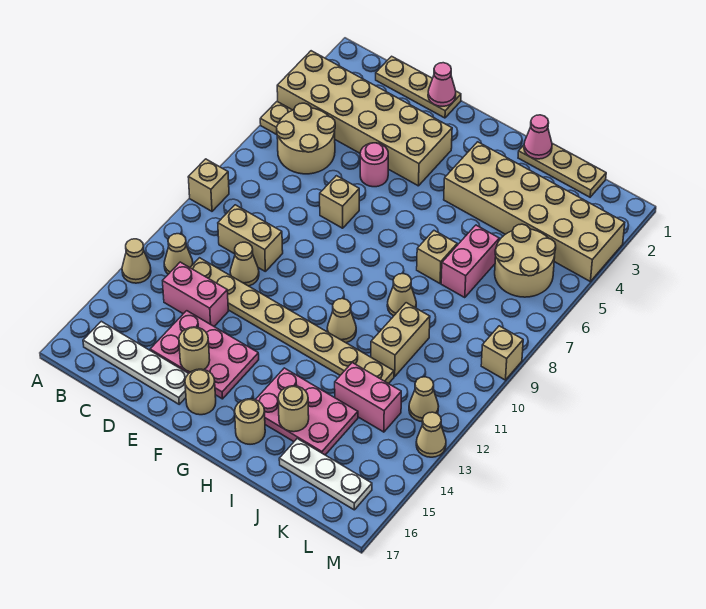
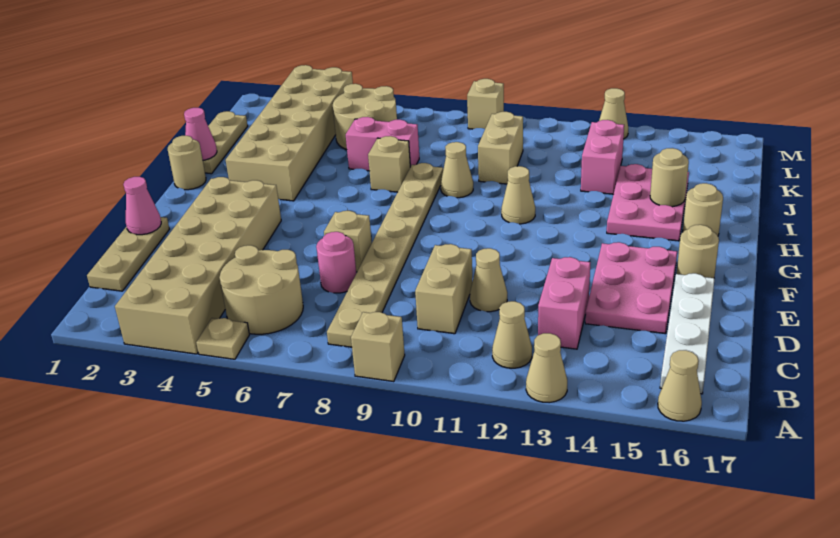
tan 1x8 plate [190,258,394,384] -> tan 1x8 plate moved to [327,163,443,347]
pink 1x1 round brick [360,143,388,187] -> pink 1x1 round brick moved to [316,232,356,293]
tan 1x1 round brick [179,327,210,372] -> tan 1x1 round brick moved to [168,136,206,190]
tan 1x2 brick [371,303,430,377] -> tan 1x2 brick turned to [478,112,523,184]
white 1x3 plate [279,439,372,510] -> none
tan 1x1 cone [409,377,439,422] -> tan 1x1 cone moved to [658,350,702,421]

